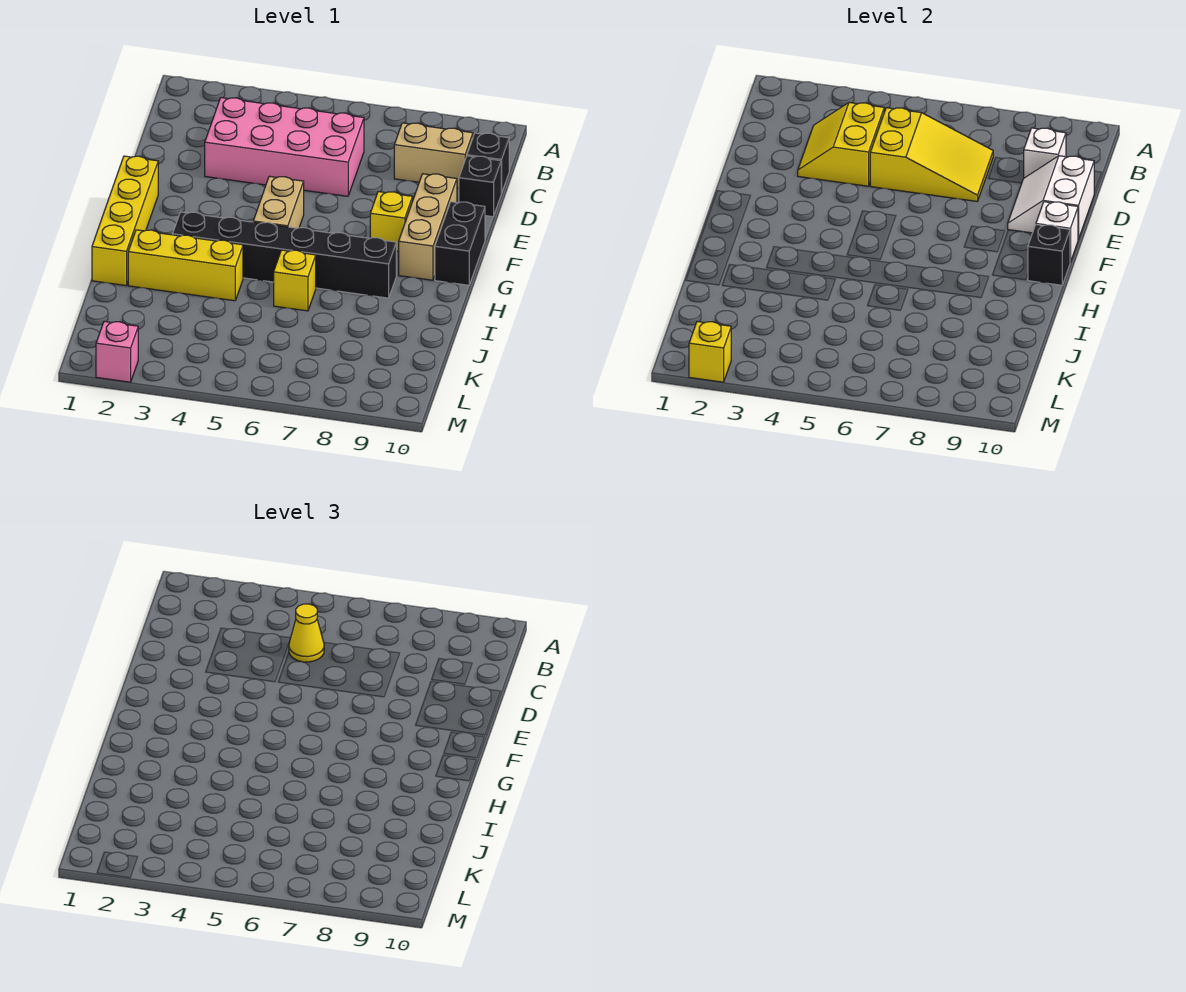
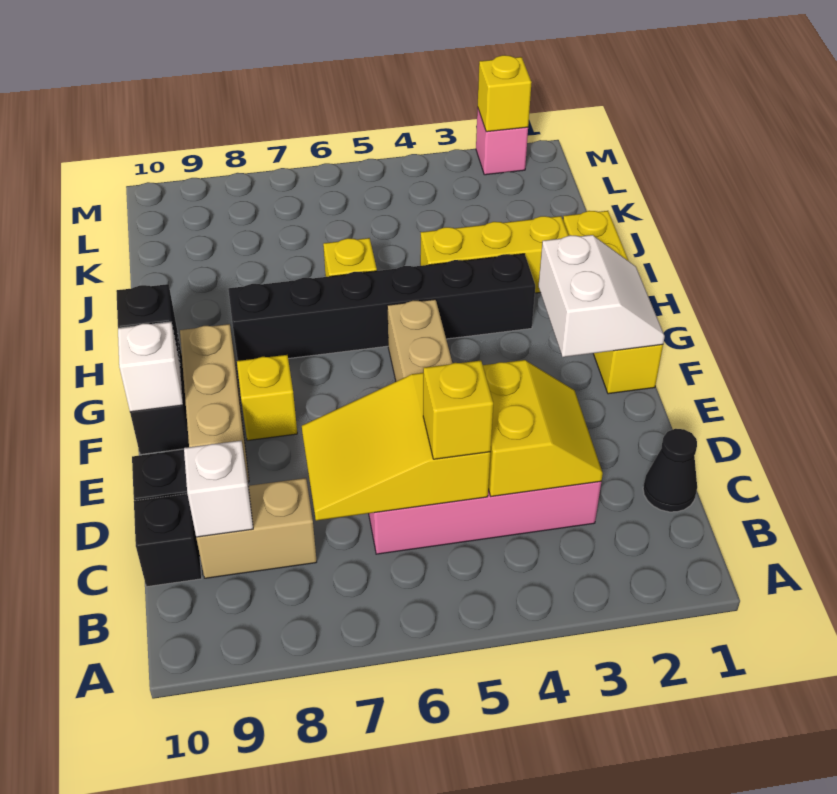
none -> black 1x1 cone [643,429,697,512]
yellow 1x1 cone [289,604,324,662] -> yellow 1x1 brick [423,360,493,459]
white 2x2 slope [1008,156,1094,239] -> white 2x2 slope moved to [539,235,665,357]

